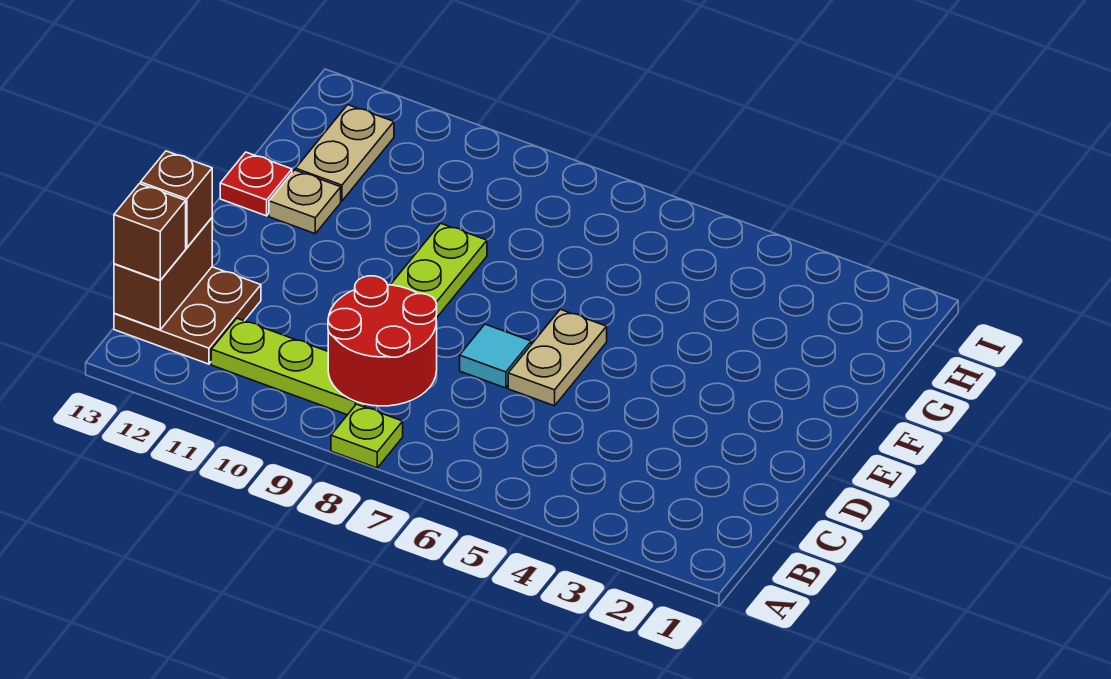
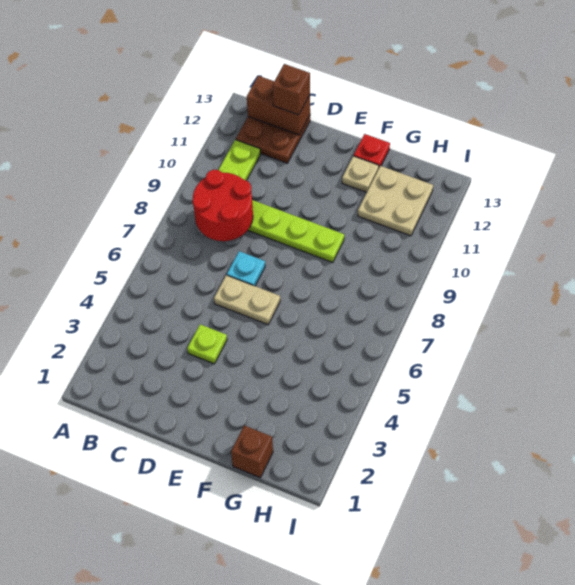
lime 1x1 plate [331,404,403,468] -> lime 1x1 plate moved to [187,324,227,364]
brown 1x1 brick [114,184,186,280] -> brown 1x1 brick moved to [231,425,273,478]
cyan 1x1 tile [460,324,531,388] -> cyan 1x1 plate [227,251,265,286]
tan 1x2 plate [296,105,394,201] -> tan 2x2 plate [358,166,433,236]

